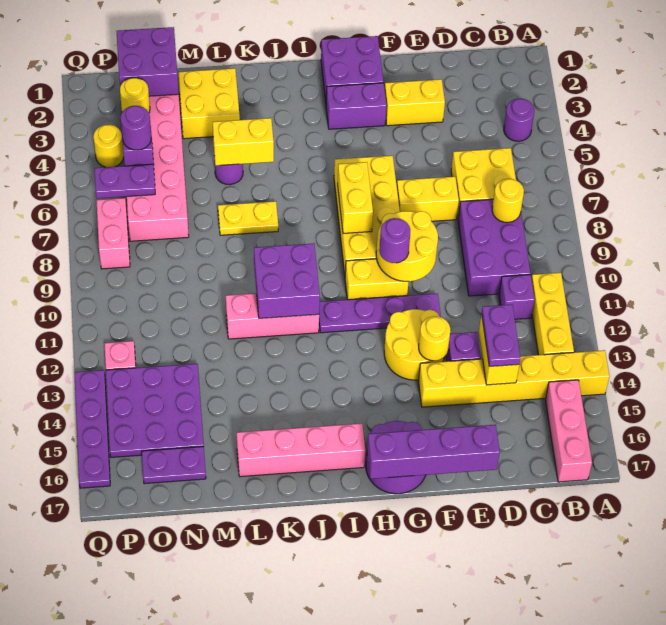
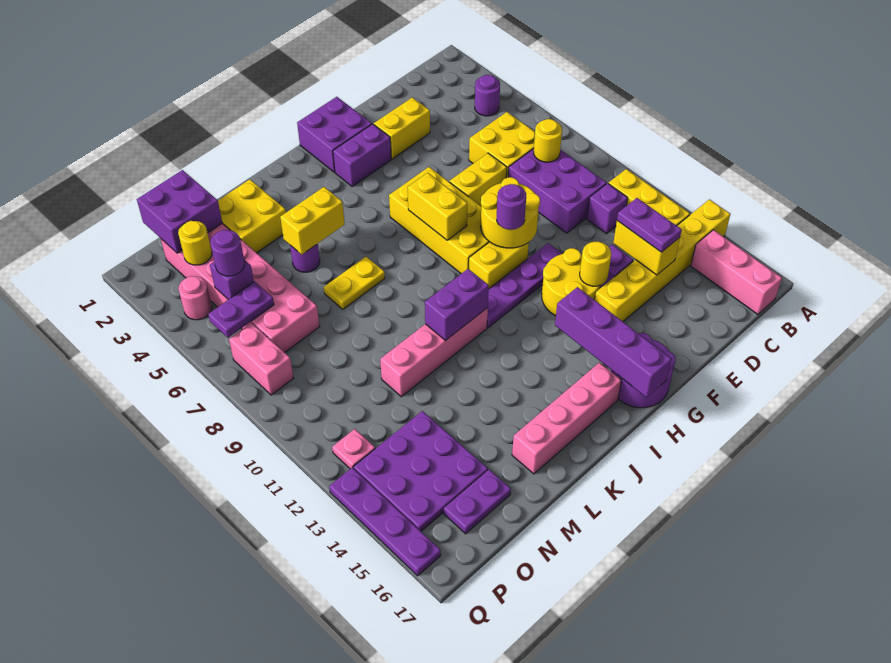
purple 1x4 brick [367,425,500,479] -> purple 1x4 brick turned to [555,287,671,397]
purple 2x2 brick [254,243,320,318] -> purple 1x2 brick [425,269,489,340]
pink 1x3 brick [226,293,319,339] -> pink 1x4 brick [380,308,488,397]
yellow 1x1 round brick [93,125,124,167] -> pink 1x1 round brick [178,276,212,320]

